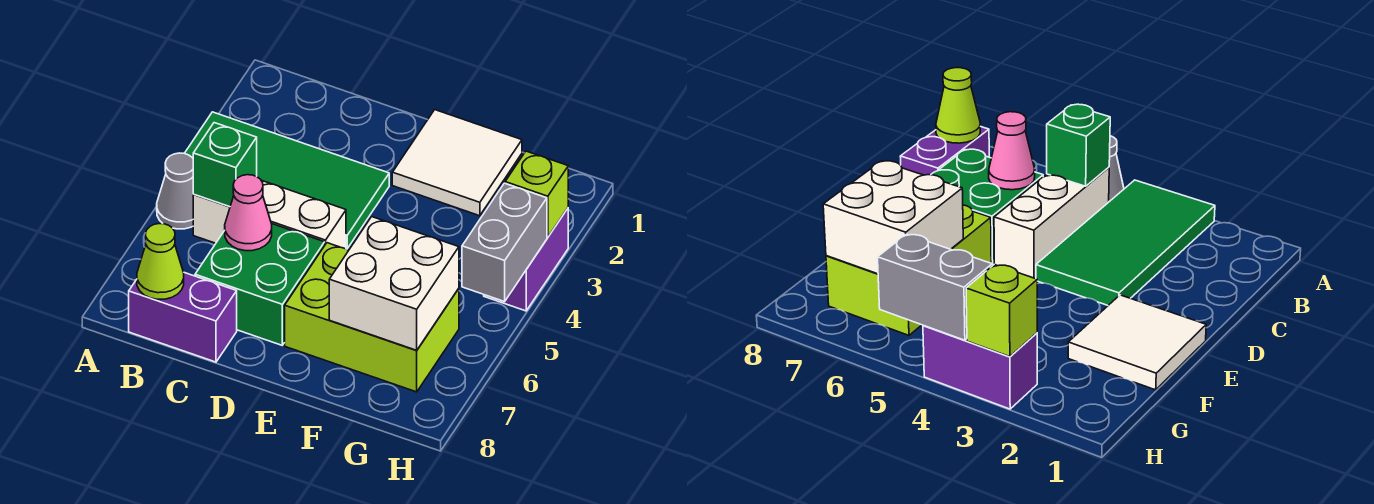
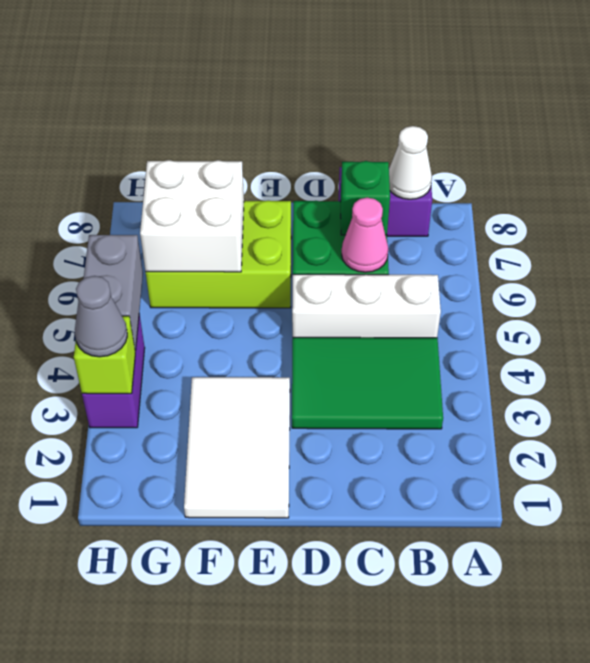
green 2x4 tile [185,112,389,249] -> green 2x3 tile [292,337,443,429]
grey 1x1 cone [157,153,194,229] -> grey 1x1 cone moved to [75,276,127,357]
green 1x1 brick [193,123,257,207] -> green 1x1 brick moved to [340,161,390,235]
lime 1x1 cone [137,224,184,299] -> white 1x1 cone [389,126,432,199]
white 2x2 tile [392,110,522,216] -> white 2x3 tile [184,377,290,518]

